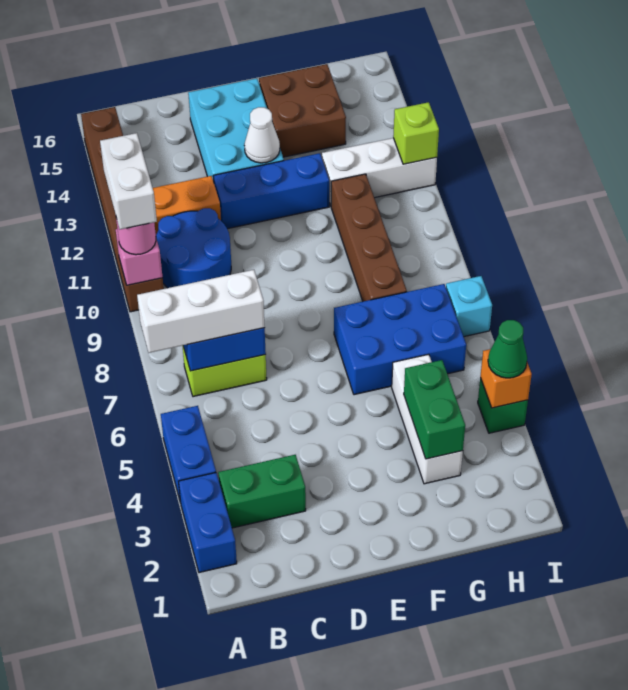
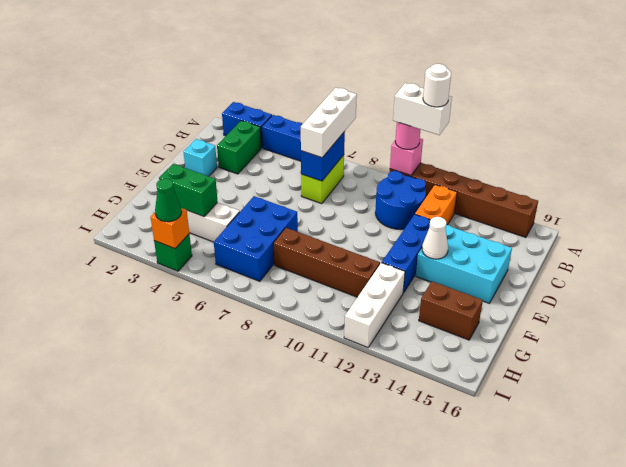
none -> white 1x1 round brick [423,64,451,107]
brown 2x2 brick [259,64,346,157] -> brown 1x2 brick [419,281,483,340]
cyan 1x1 brick [446,276,492,337] -> cyan 1x1 brick moved to [184,139,217,176]
lime 1x1 brick [393,102,439,164] -> none

